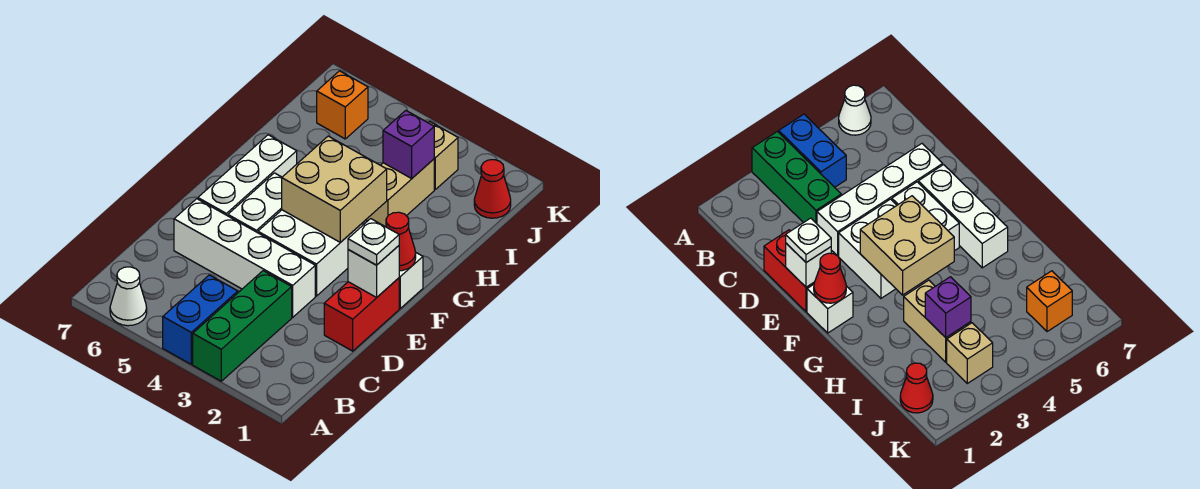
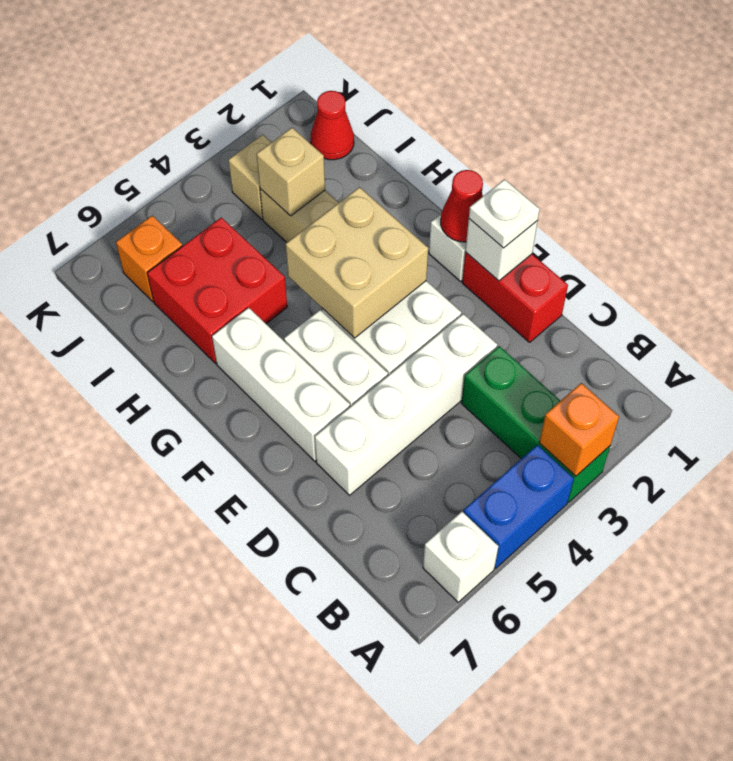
none -> orange 1x1 brick [539,383,619,476]
blue 1x2 brick [163,275,238,364] -> blue 1x2 brick turned to [463,445,574,568]
white 1x1 cone [110,267,147,326] -> white 1x1 brick [423,512,498,602]
none -> red 2x2 brick [147,217,287,363]
purple 1x1 brick [383,111,434,178] -> tan 1x1 brick [257,128,325,216]

